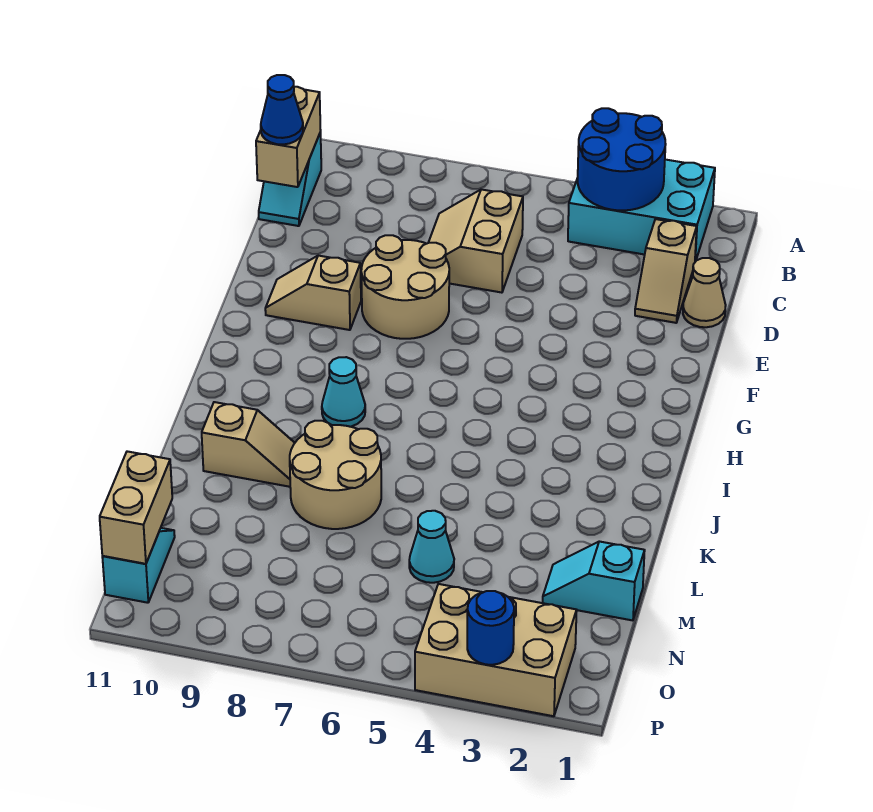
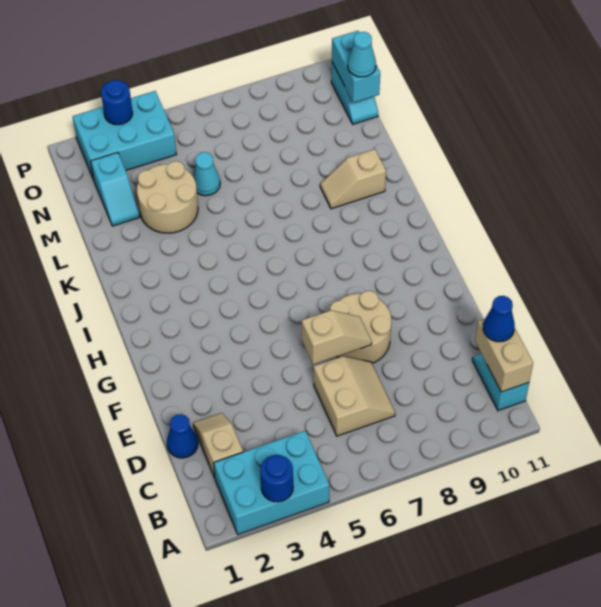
blue 2x2 round brick [578,108,666,210] -> blue 1x1 round brick [260,455,293,502]
tan 1x1 cone [683,258,726,327] -> blue 1x1 cone [167,414,198,458]
tan 1x2 slope [265,256,361,330] -> tan 1x2 slope moved to [302,310,372,365]
cyan 1x1 cone [322,357,365,427] -> cyan 1x1 cone moved to [348,32,376,77]
tan 2x2 round brick [290,421,381,529] -> tan 2x2 round brick moved to [137,161,198,233]
cyan 1x2 slope [543,541,645,620] -> cyan 1x2 slope turned to [91,152,139,226]
tan 1x2 brick [100,451,172,564] -> cyan 1x2 brick [332,31,380,103]
tan 2x3 brick [415,584,577,716] -> cyan 2x3 brick [73,91,176,180]

